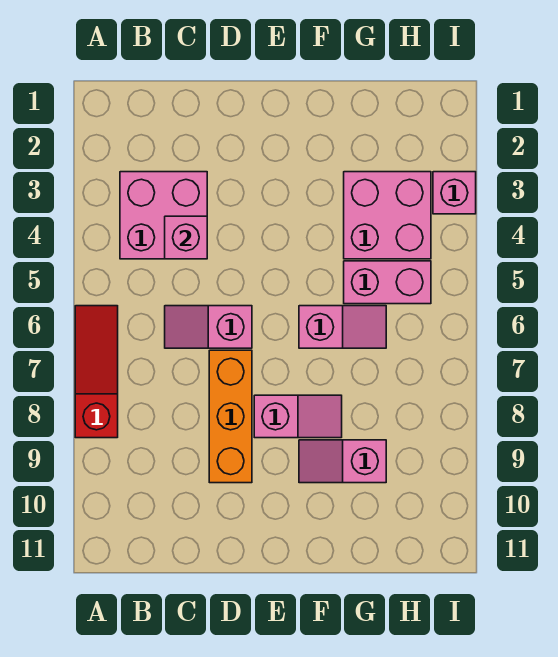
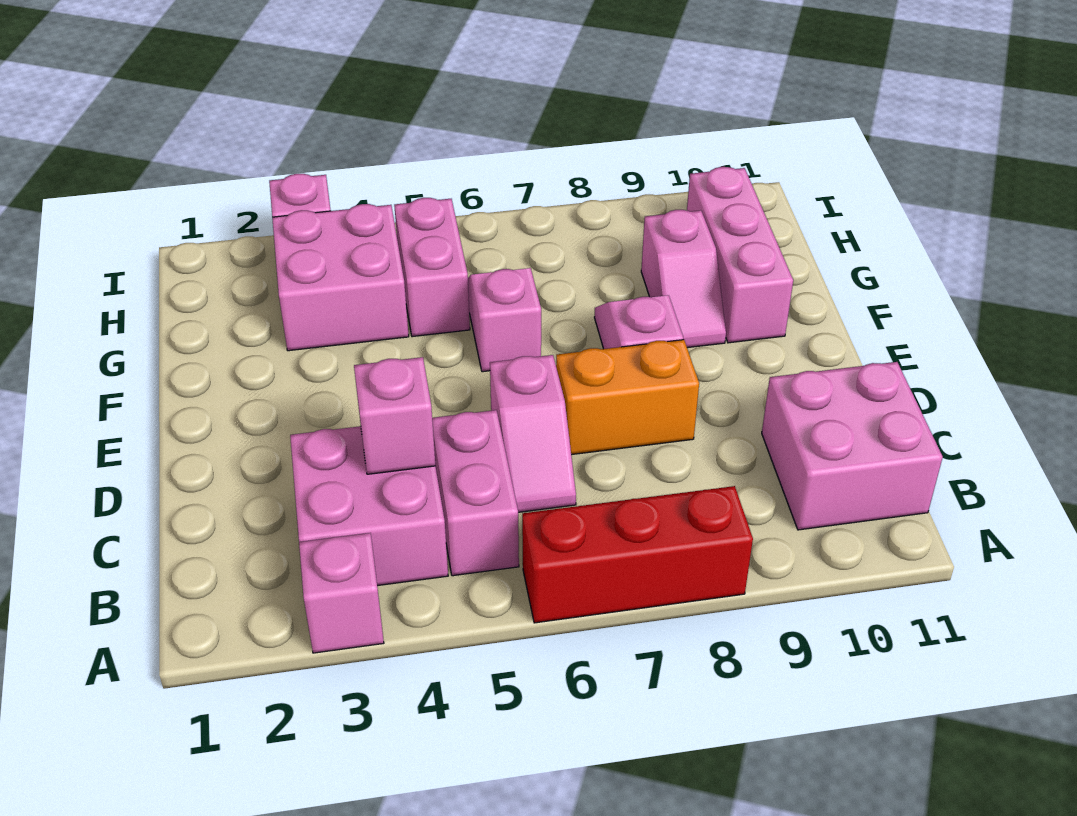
none -> pink 1x1 brick [299,533,384,653]
red 1x3 slope [75,306,118,438] -> red 1x3 brick [522,486,753,623]
none -> pink 1x2 brick [432,410,519,576]
none -> pink 2x2 brick [762,362,943,530]
orange 1x3 brick [209,350,252,483] -> orange 1x2 brick [556,340,699,455]
none -> pink 1x3 brick [687,167,793,343]

